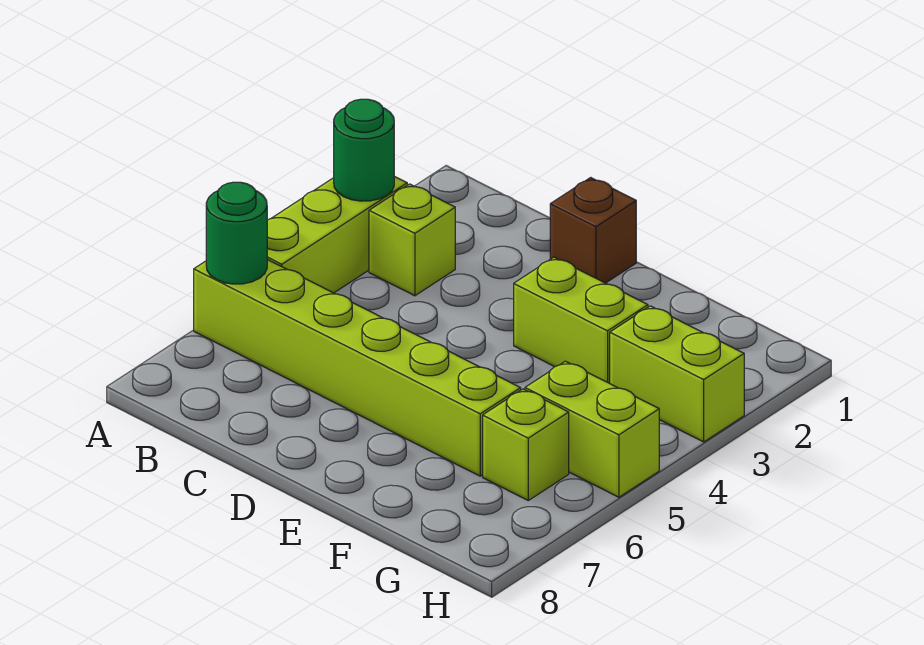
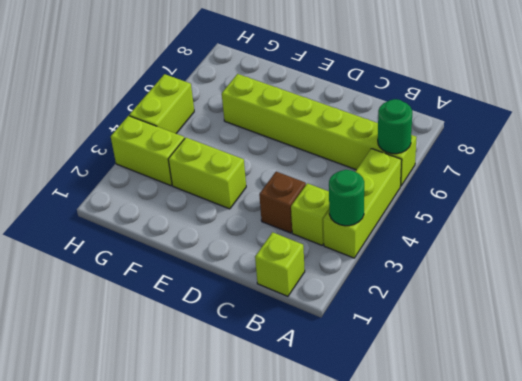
brown 1x1 brick [550,178,636,283] -> brown 1x1 brick moved to [259,172,306,233]
lime 1x2 brick [525,361,659,497] -> lime 1x2 brick turned to [129,74,194,133]
lime 1x1 brick [483,389,569,500] -> lime 1x1 brick moved to [255,232,305,296]

